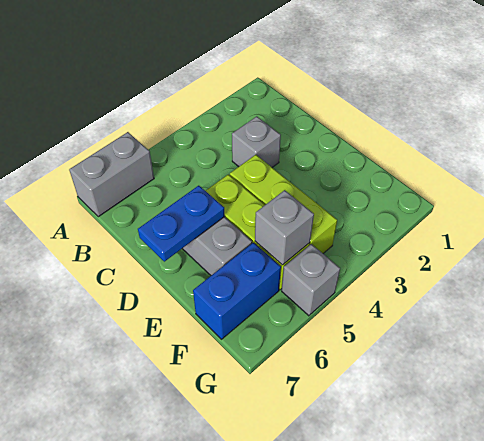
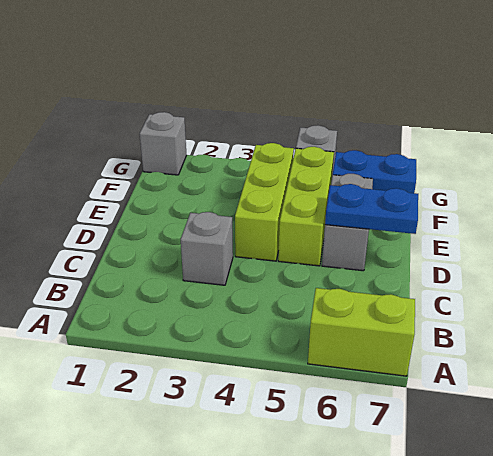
grey 1x2 brick [69,132,154,217] -> lime 1x2 brick [308,288,415,376]
grey 1x1 brick [255,190,314,265] -> grey 1x1 brick moved to [140,112,186,175]

